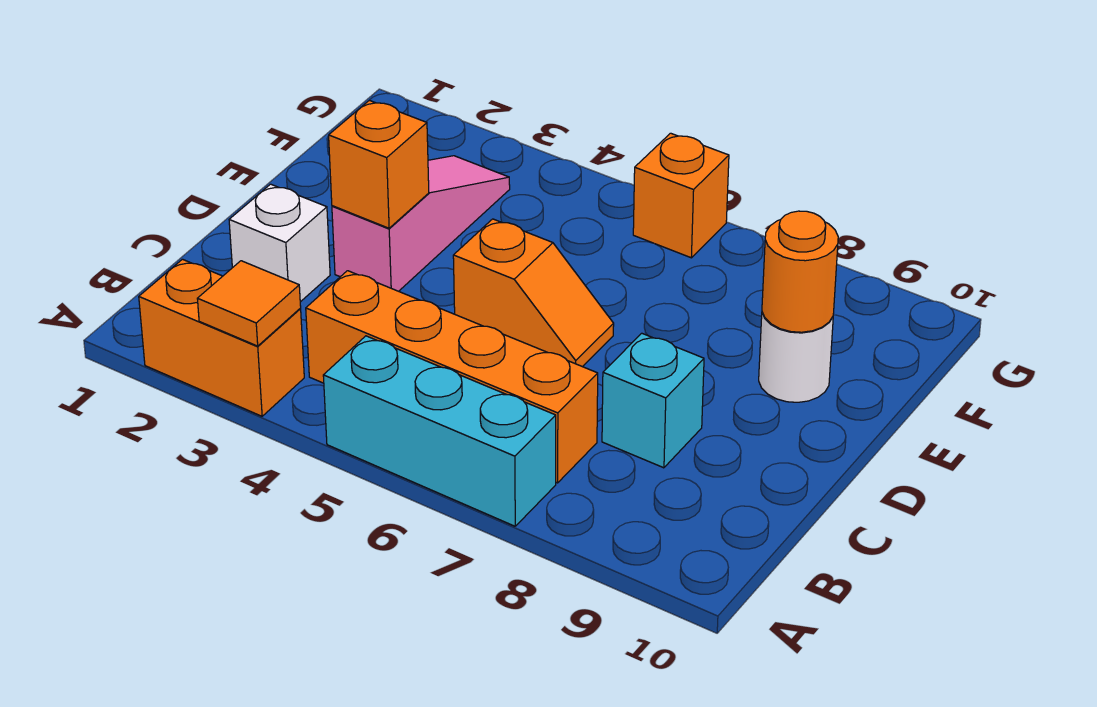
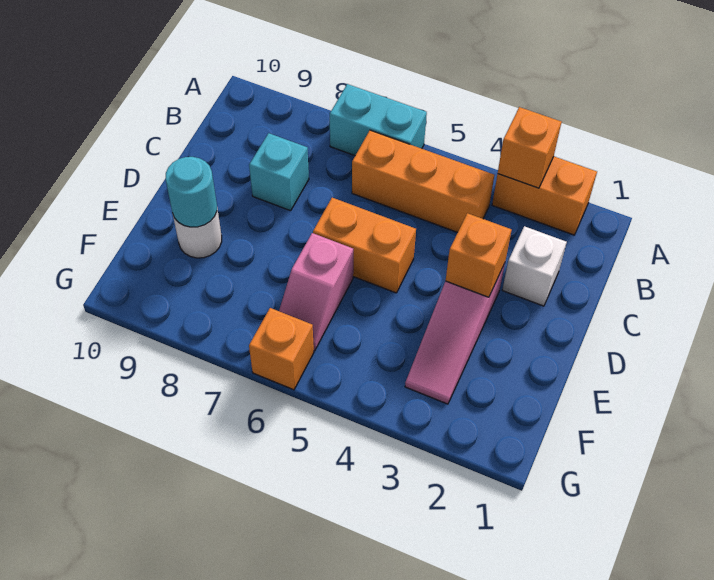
orange 1x1 tile [197,261,301,346] -> orange 1x1 brick [498,107,561,188]
cyan 1x3 brick [323,336,556,526] -> cyan 1x2 brick [330,84,427,156]
orange 1x4 brick [306,271,598,483] -> orange 1x3 brick [352,130,494,232]
orange 1x2 slope [453,219,614,367] -> orange 1x2 brick [313,198,416,293]
none -> pink 1x2 slope [279,233,353,351]
orange 1x1 round brick [762,211,838,332] -> cyan 1x1 round brick [166,157,217,227]

